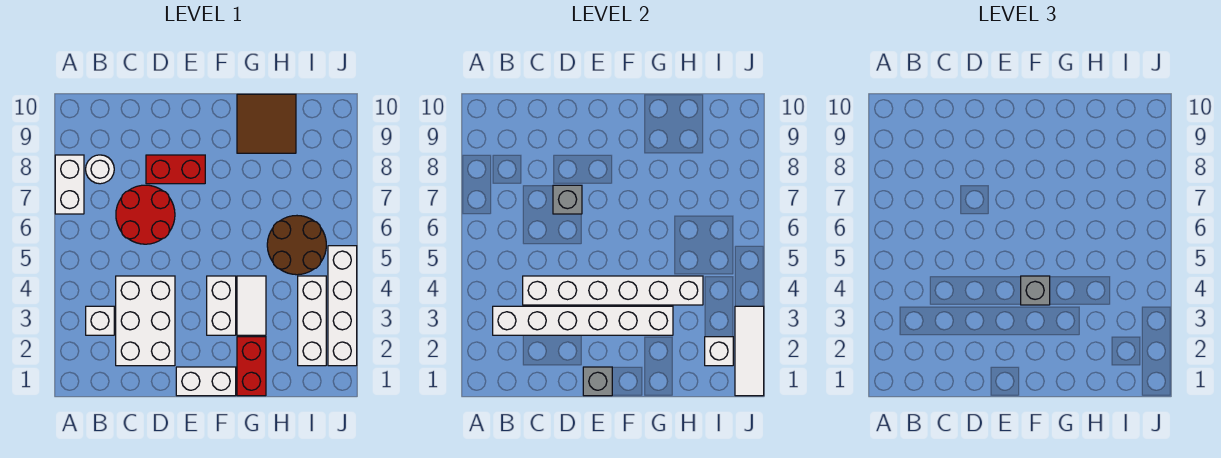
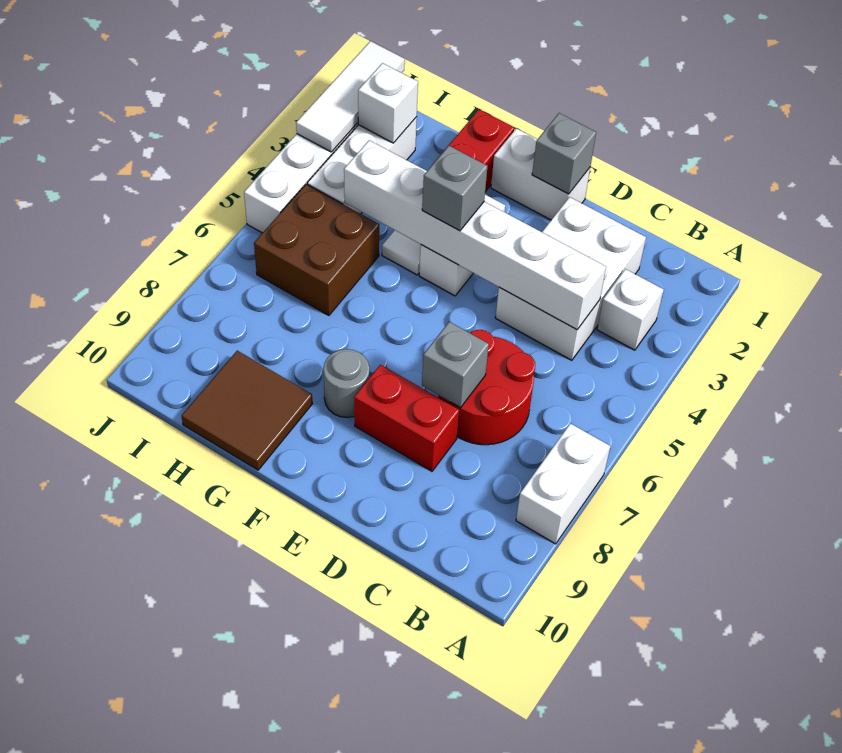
white 1x6 brick [493,306,673,335] -> none
white 1x1 round brick [86,155,114,184] -> none
none -> grey 1x1 round brick [323,349,369,417]
brown 2x2 round brick [267,216,326,275] -> brown 2x2 brick [254,184,379,315]

